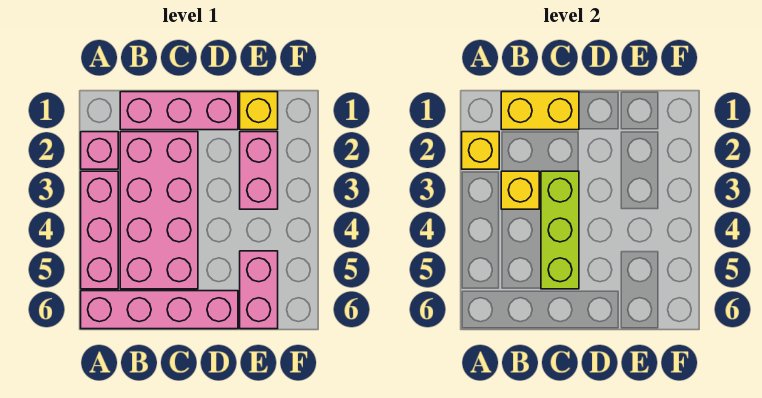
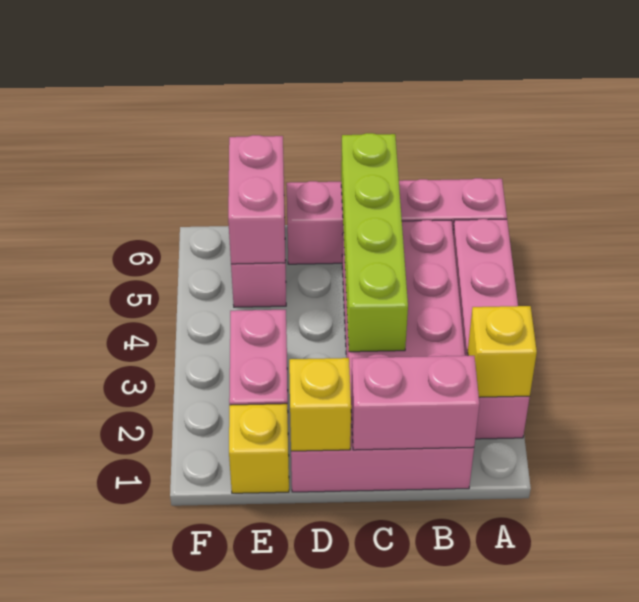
yellow 1x2 brick [501,92,579,130] -> pink 1x2 brick [351,356,479,450]
yellow 1x1 brick [501,171,539,209] -> yellow 1x1 brick moved to [289,358,351,451]
lime 1x3 brick [541,171,579,289] -> lime 1x4 brick [341,133,408,352]
none -> pink 1x2 brick [228,135,285,264]

